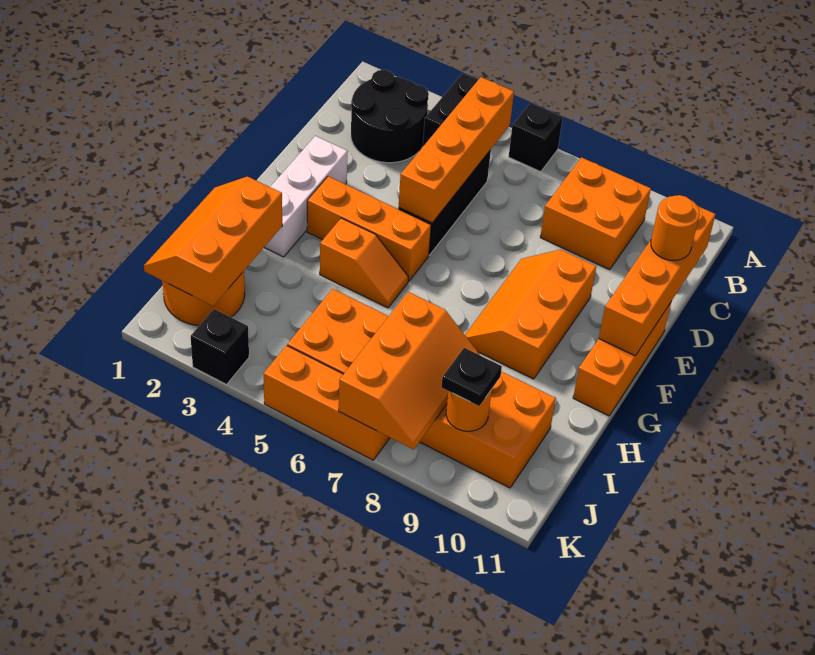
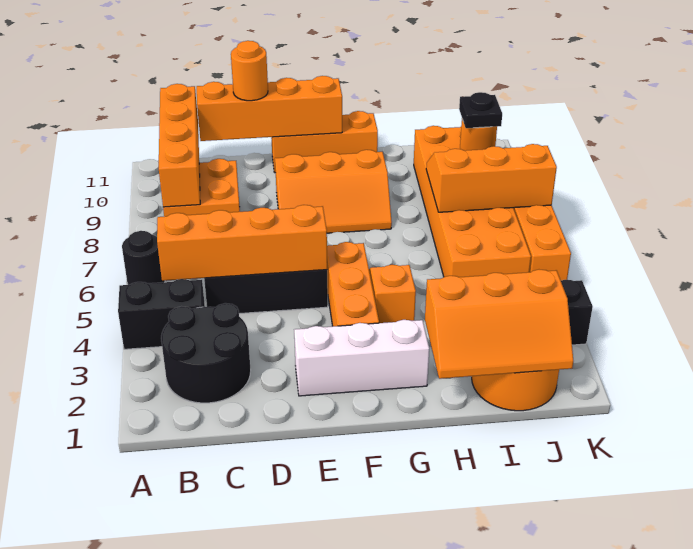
black 1x1 brick [509,103,563,172] -> black 1x1 round brick [122,231,165,285]
none -> orange 1x4 brick [159,84,200,207]

